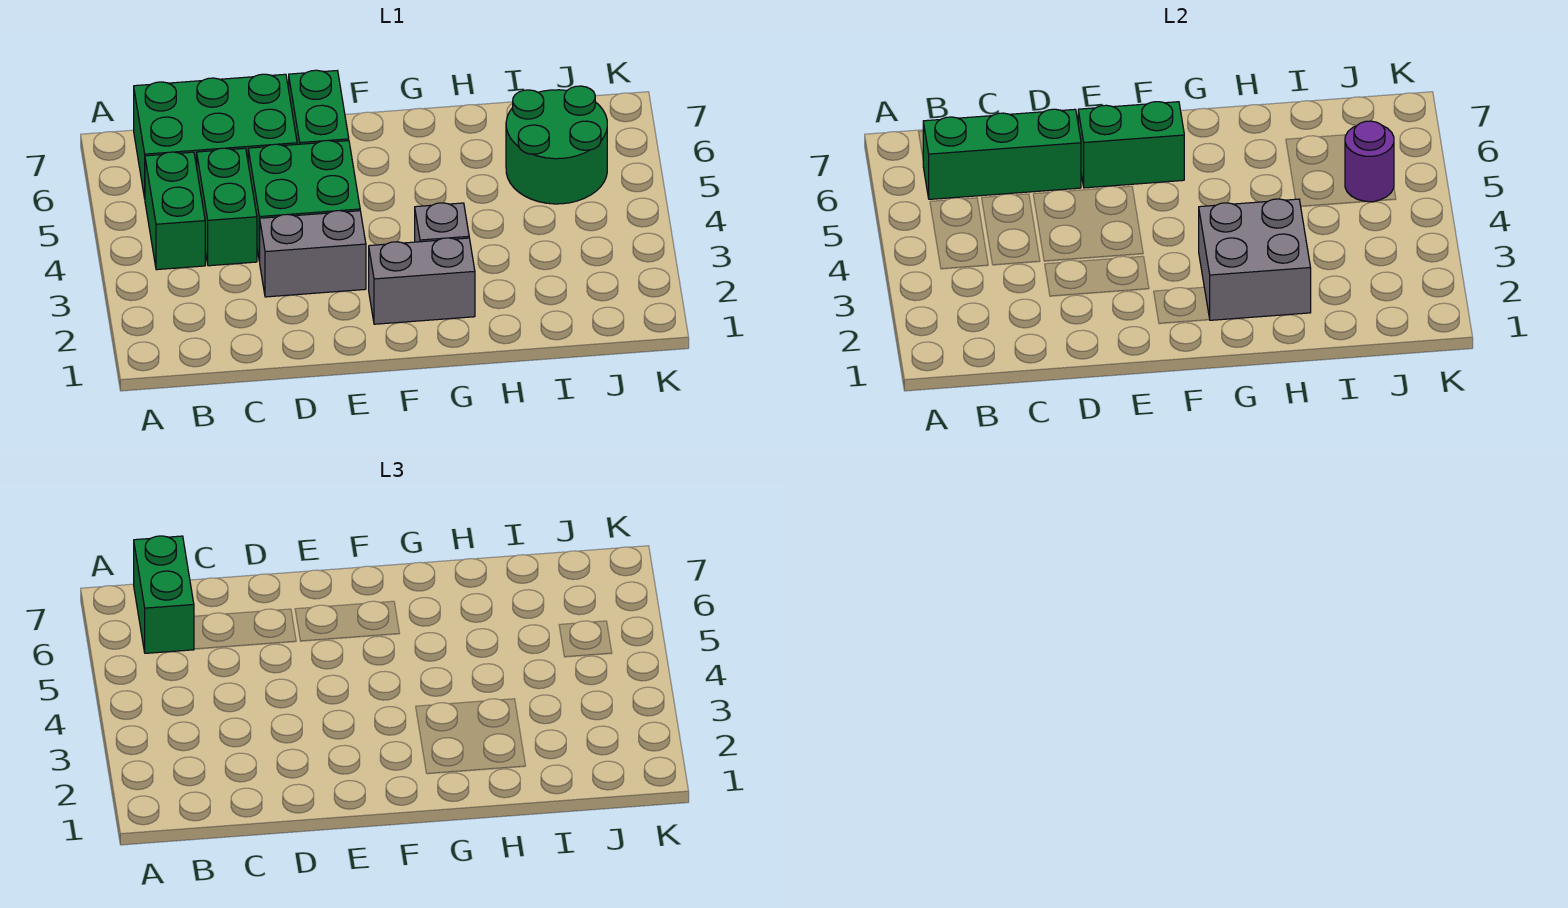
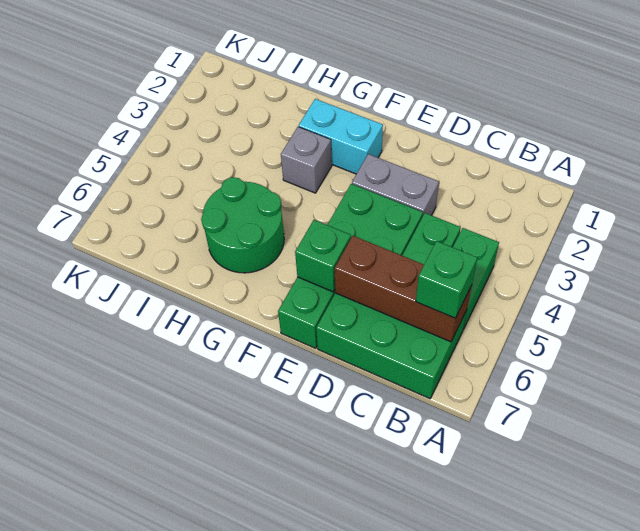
green 1x3 brick [923,109,1081,199] -> brown 1x3 brick [335,236,472,342]
green 1x2 brick [134,536,194,653] -> green 1x1 brick [416,241,477,318]
green 1x2 brick [1078,102,1184,188] -> green 1x1 brick [295,220,351,292]
grey 1x2 brick [369,238,475,324] -> cyan 1x2 brick [299,99,383,174]
grey 2x2 brick [1199,199,1311,320] -> none
green 2x2 round brick [506,86,607,204] -> green 2x2 round brick moved to [201,177,284,273]
purple 1x1 round brick [1345,121,1394,202] -> none

